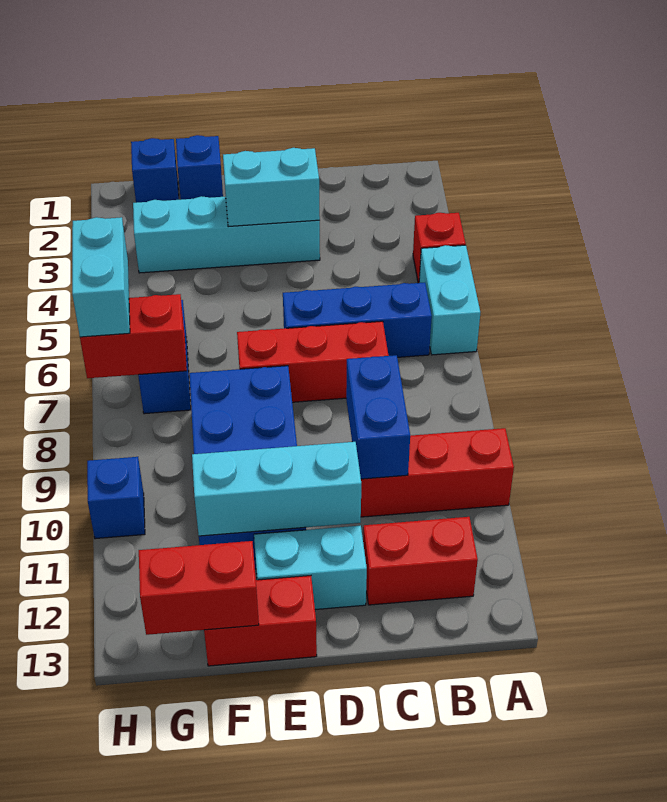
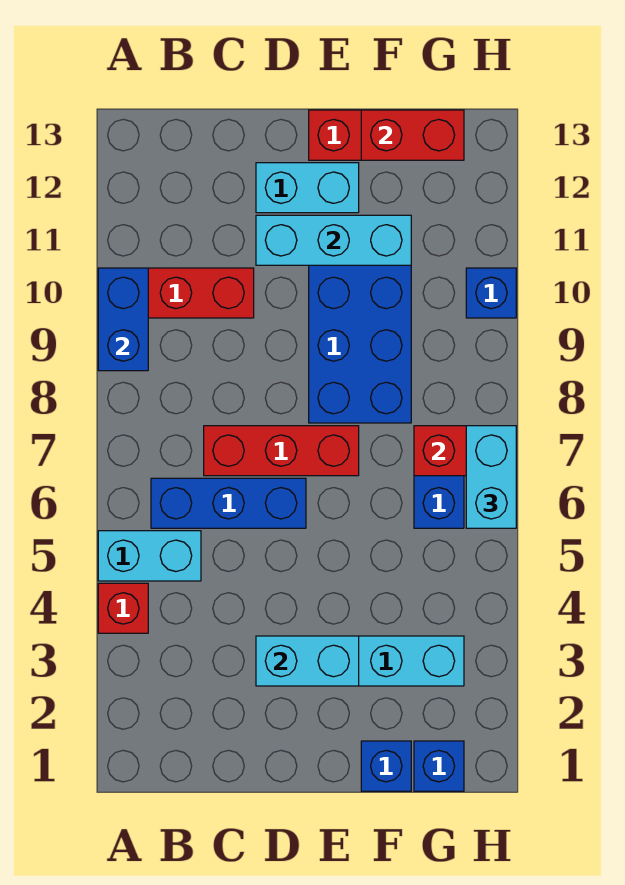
cyan 1x2 brick [419,245,480,355] -> cyan 1x2 brick turned to [98,531,201,581]
red 1x2 brick [363,517,478,605] -> none
blue 1x2 brick [346,355,410,479] -> blue 1x2 brick moved to [98,268,148,371]

